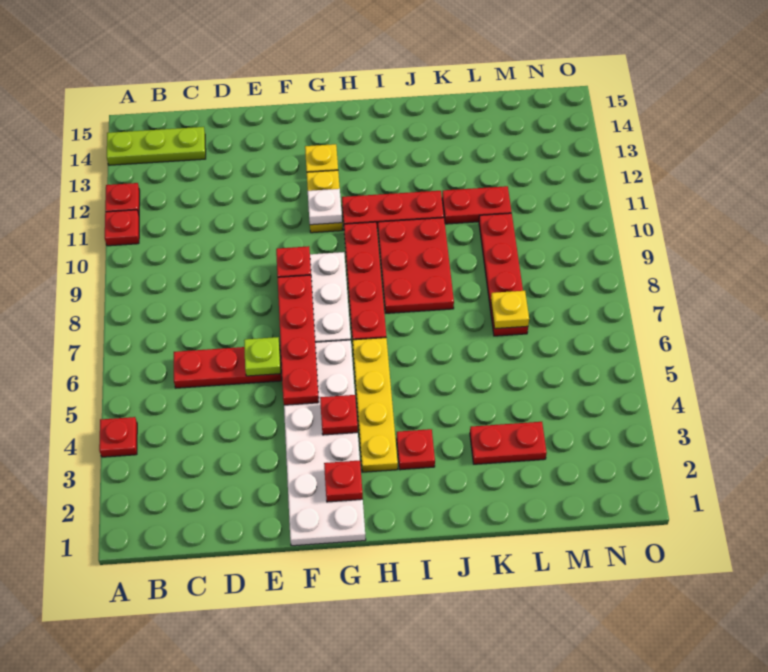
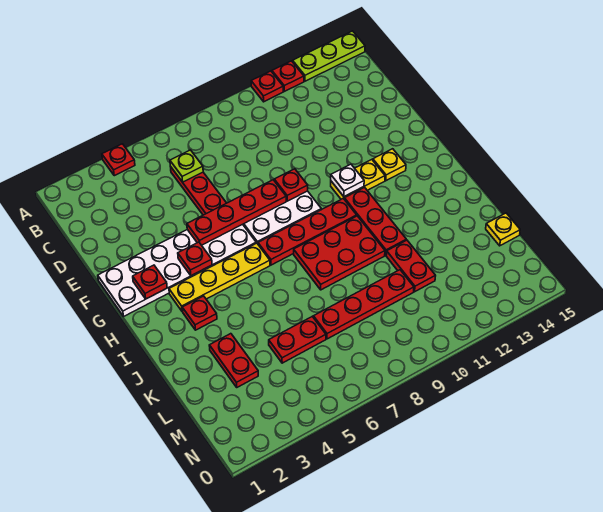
lime 1x3 plate [107,127,206,165] -> lime 1x3 plate turned to [293,31,365,81]
lime 1x1 plate [244,337,281,376] -> lime 1x1 plate moved to [170,150,203,182]
none -> red 1x2 plate [269,317,326,363]
yellow 1x1 plate [491,291,529,329] -> yellow 1x1 plate moved to [486,213,520,246]

